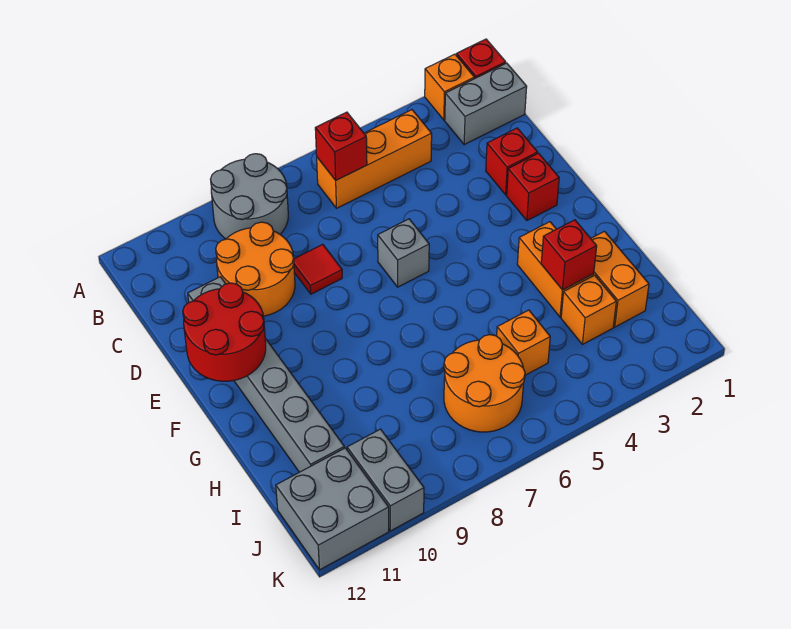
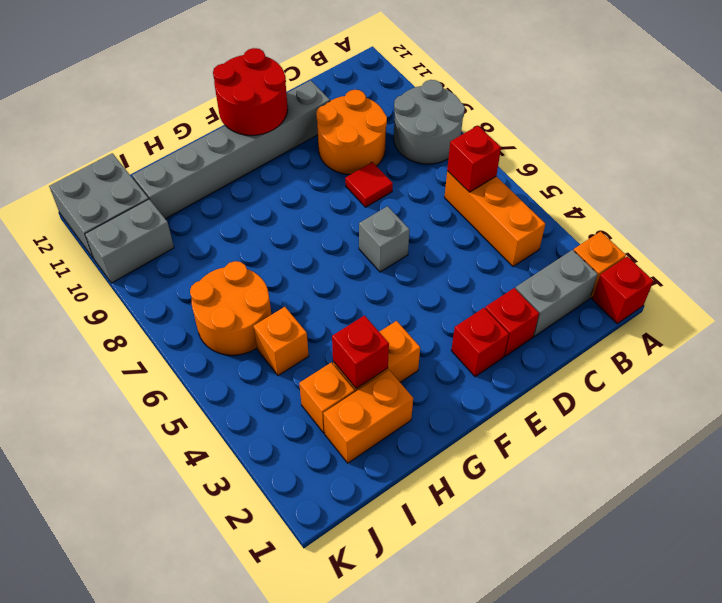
grey 1x2 brick [445,63,527,145] -> grey 1x2 brick turned to [515,250,598,336]

